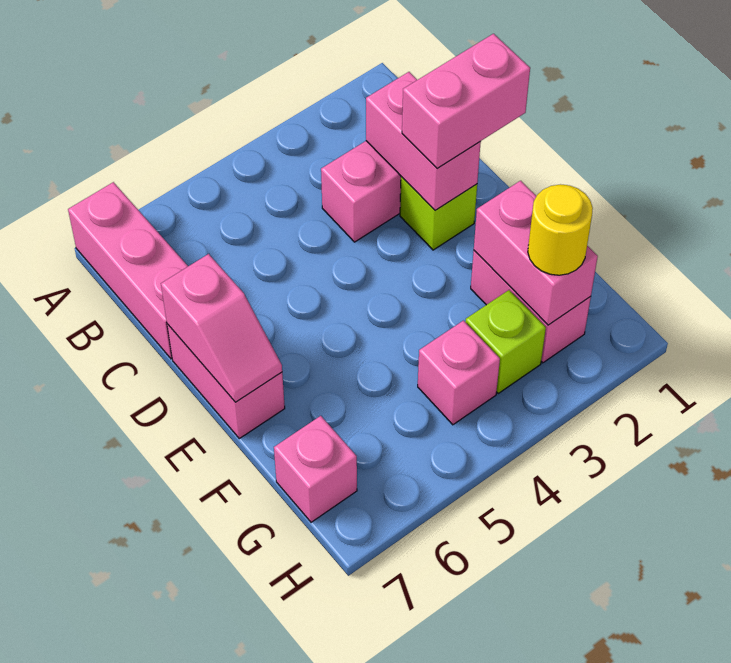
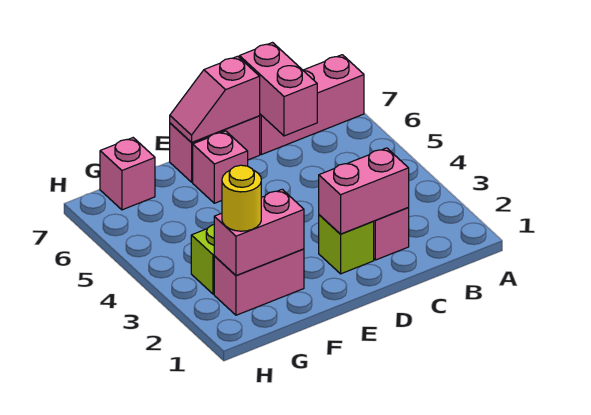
pink 1x2 brick [402,34,530,168] -> pink 1x2 brick moved to [239,43,317,136]
pink 1x1 brick [418,321,500,425] -> pink 1x1 brick moved to [193,131,248,203]

